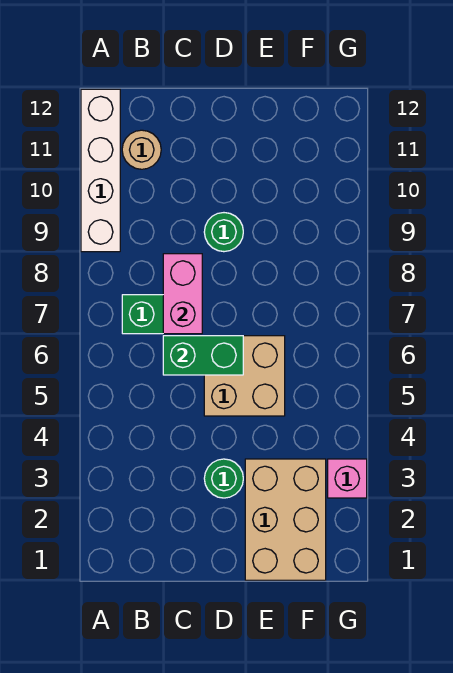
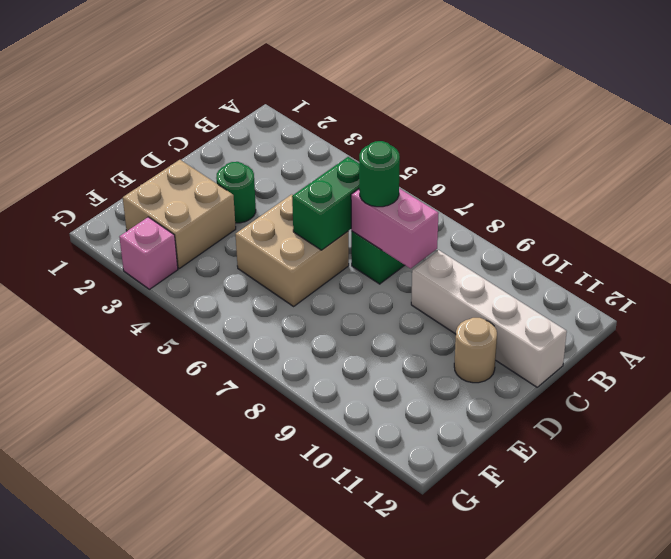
white 1x4 brick [81,89,120,252] -> white 1x4 brick moved to [411,250,567,387]
tan 1x1 round brick [122,130,161,169] -> tan 1x1 round brick moved to [454,318,497,383]
green 1x1 round brick [204,213,243,252] -> green 1x1 round brick moved to [359,141,400,207]
tan 2x3 brick [245,459,326,580] -> tan 2x2 brick [123,160,236,268]

